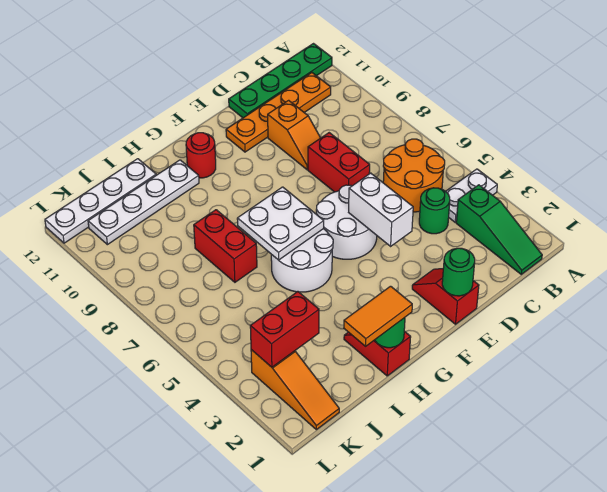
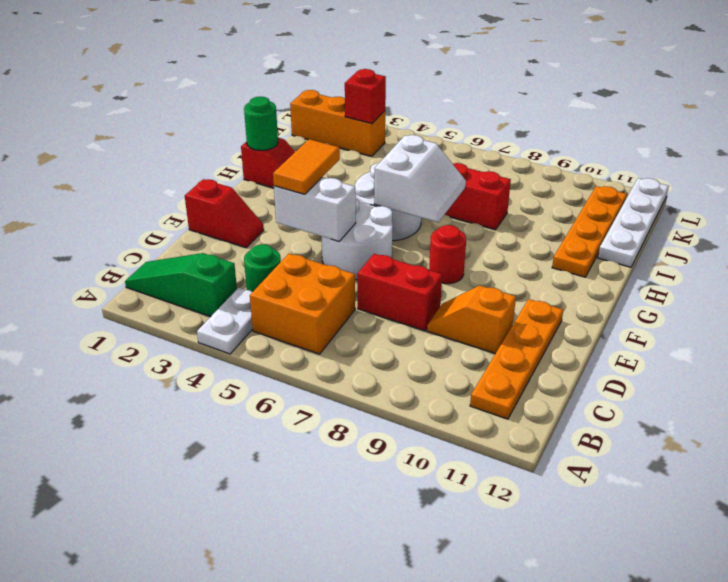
green 1x4 plate [229,44,332,118] -> none
orange 2x2 round brick [383,139,445,212] -> orange 2x2 brick [250,254,355,354]
green 1x1 round brick [442,248,475,296] -> none
white 2x2 plate [237,187,324,260] -> white 2x2 slope [374,135,466,222]
red 1x1 round brick [186,133,216,178] -> red 1x1 round brick moved to [429,225,466,284]
orange 1x2 tile [344,286,412,346] -> orange 1x2 tile moved to [273,139,340,194]
white 1x4 plate [88,160,199,245] -> orange 1x4 plate [552,186,627,277]
red 1x2 brick [250,292,319,367] -> red 1x1 brick [345,69,386,124]
orange 1x3 slope [251,350,339,430] -> orange 1x3 brick [290,90,385,156]

